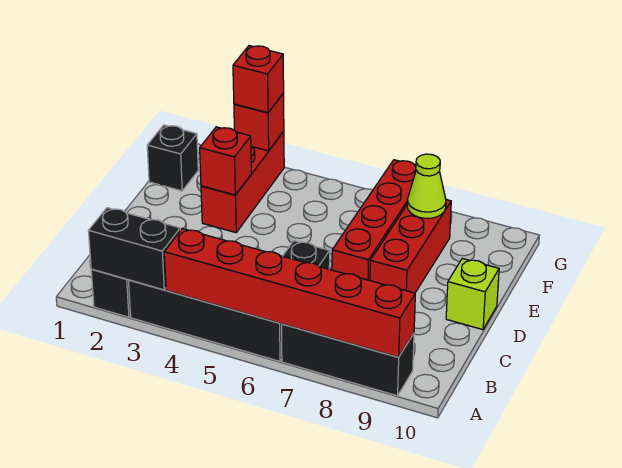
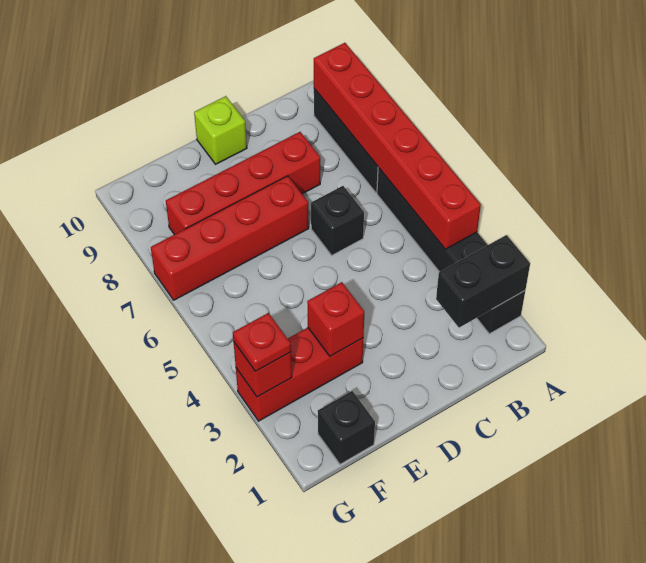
black 1x2 brick [88,208,180,290] -> black 1x2 brick turned to [436,235,530,328]
red 1x3 brick [370,200,451,293] -> red 1x4 brick [166,132,320,235]
lime 1x1 cone [407,154,446,218] -> none
red 1x1 brick [233,46,284,113] -> red 1x1 plate [233,313,291,371]

